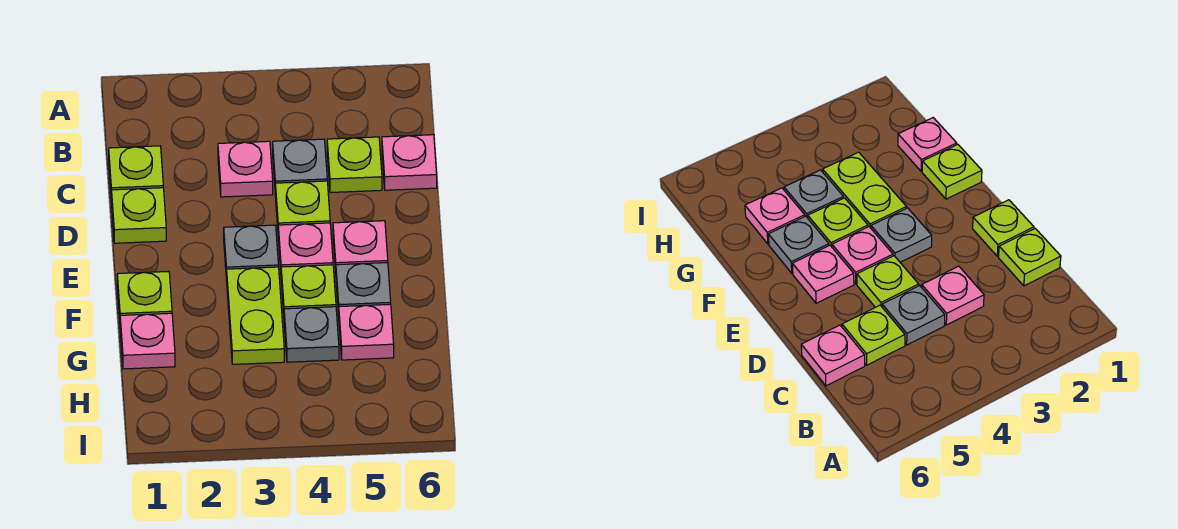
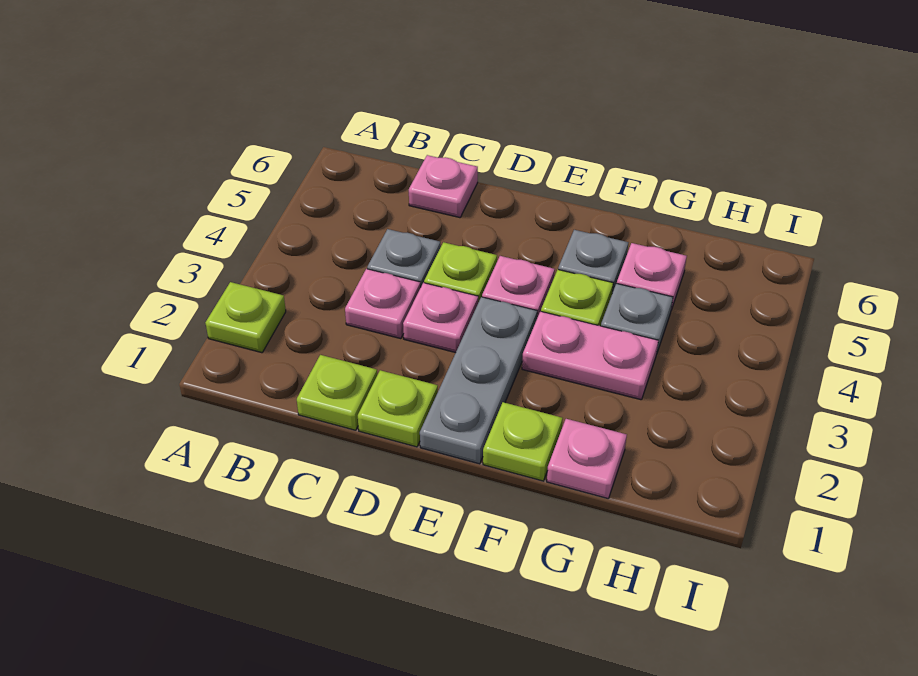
lime 1x1 plate [327,137,382,193] -> lime 1x1 plate moved to [205,282,286,353]
grey 1x1 plate [224,225,279,280] -> grey 1x3 plate [420,297,537,464]
pink 1x1 plate [333,221,388,272] -> pink 1x1 plate moved to [403,283,478,353]
lime 1x2 plate [227,267,284,364] -> pink 1x2 plate [522,311,658,400]

